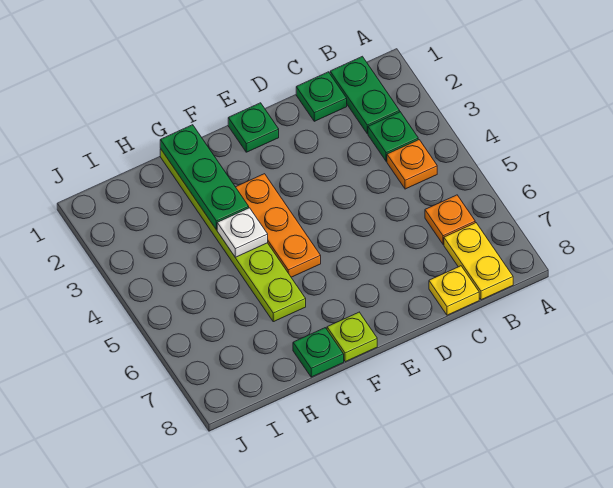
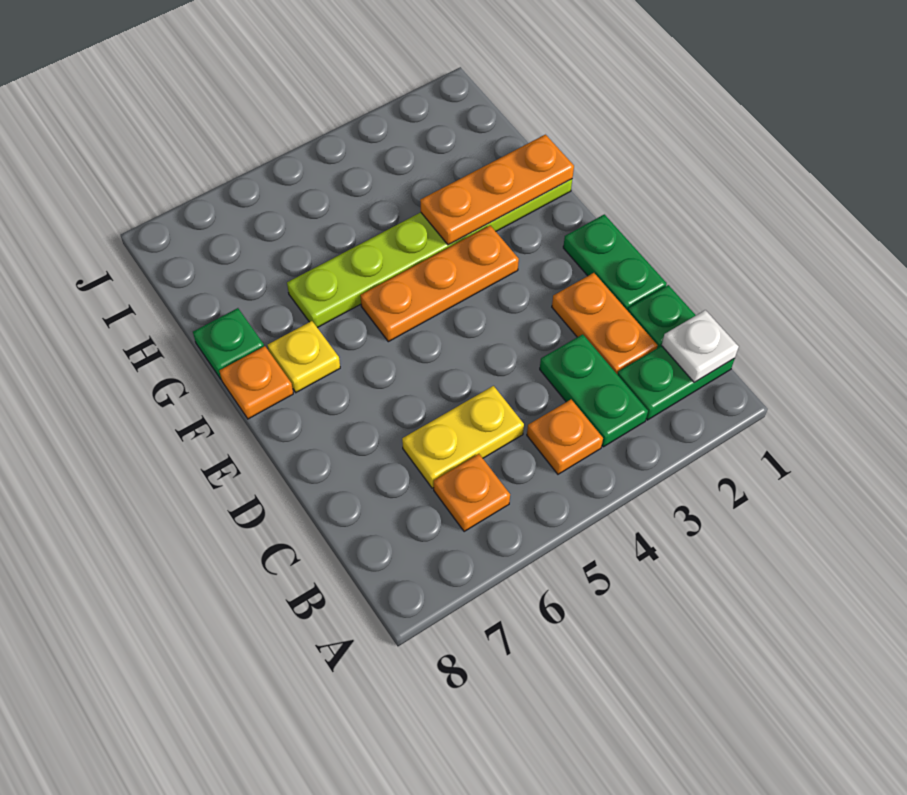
green 1x1 plate [368,112,418,161] -> green 1x2 plate [540,334,648,447]
yellow 1x2 plate [444,223,513,300] -> yellow 1x2 plate moved to [402,386,524,488]
none -> orange 1x2 plate [552,273,658,374]
yellow 1x1 plate [429,266,479,315] -> yellow 1x1 plate moved to [267,321,340,392]
green 1x1 plate [228,103,279,152] -> green 1x2 plate [563,214,667,311]
lime 1x1 plate [327,312,377,362] -> orange 1x1 plate [219,346,293,419]
green 1x3 plate [160,125,249,230] -> orange 1x3 plate [420,135,574,245]
white 1x1 plate [217,208,268,257] -> white 1x1 plate moved to [662,310,739,382]

